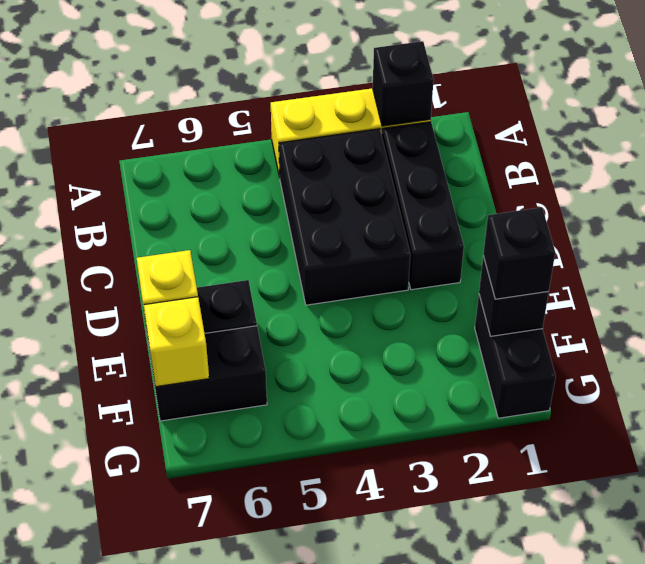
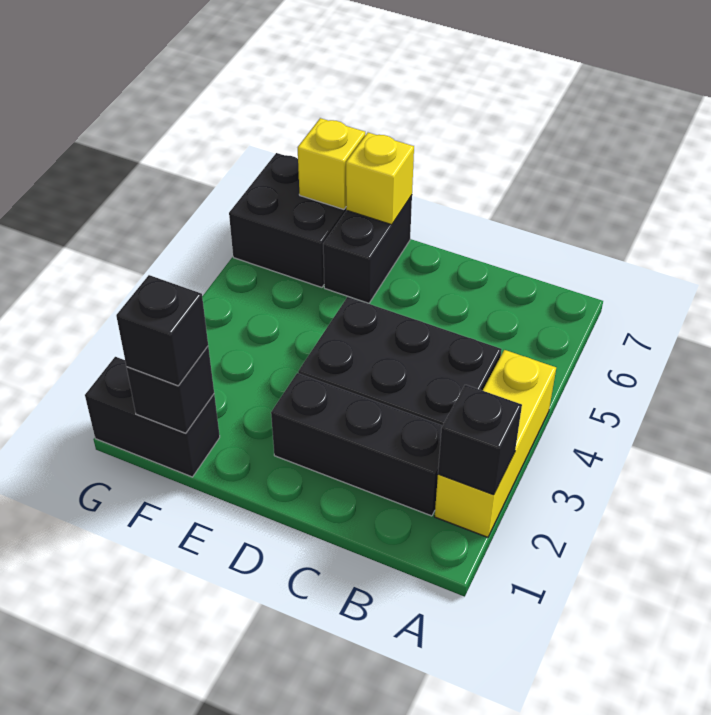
black 1x2 brick [150,326,267,421] -> black 2x2 brick [229,153,347,287]

